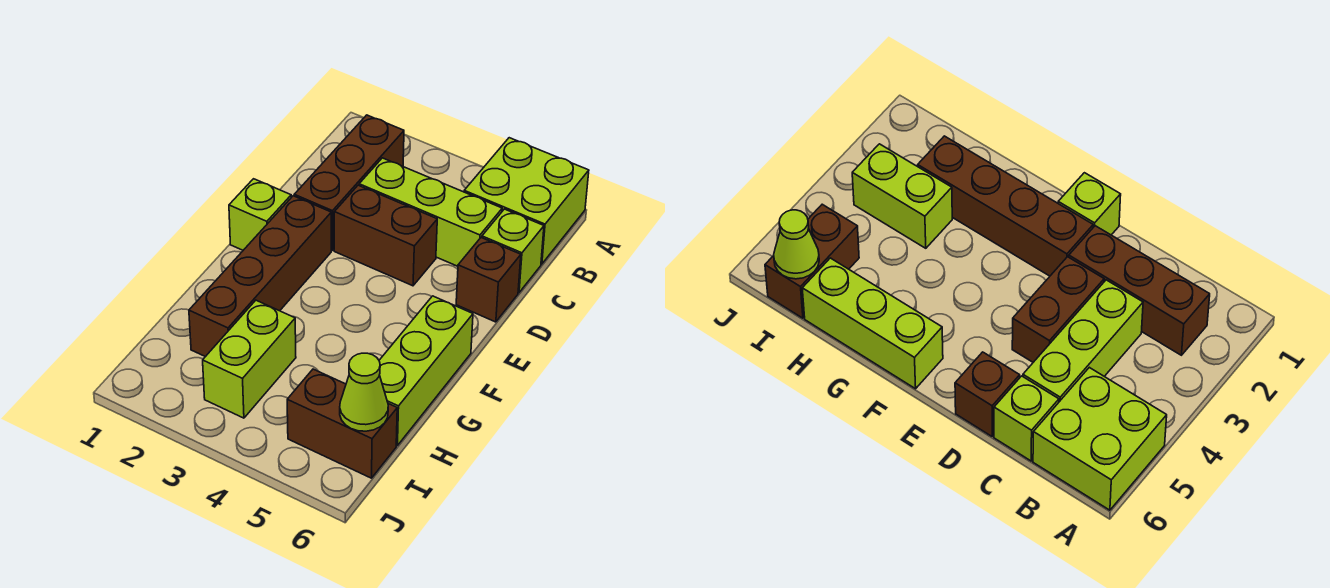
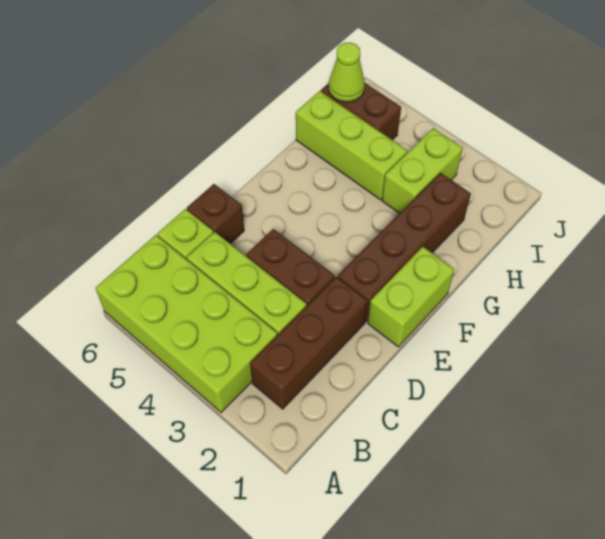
lime 2x2 brick [464,138,589,264] -> lime 2x4 brick [96,235,277,413]
lime 1x1 brick [229,179,291,250] -> lime 1x2 brick [368,247,454,347]
lime 1x3 brick [379,296,473,446] -> lime 1x3 brick turned to [296,91,407,200]

